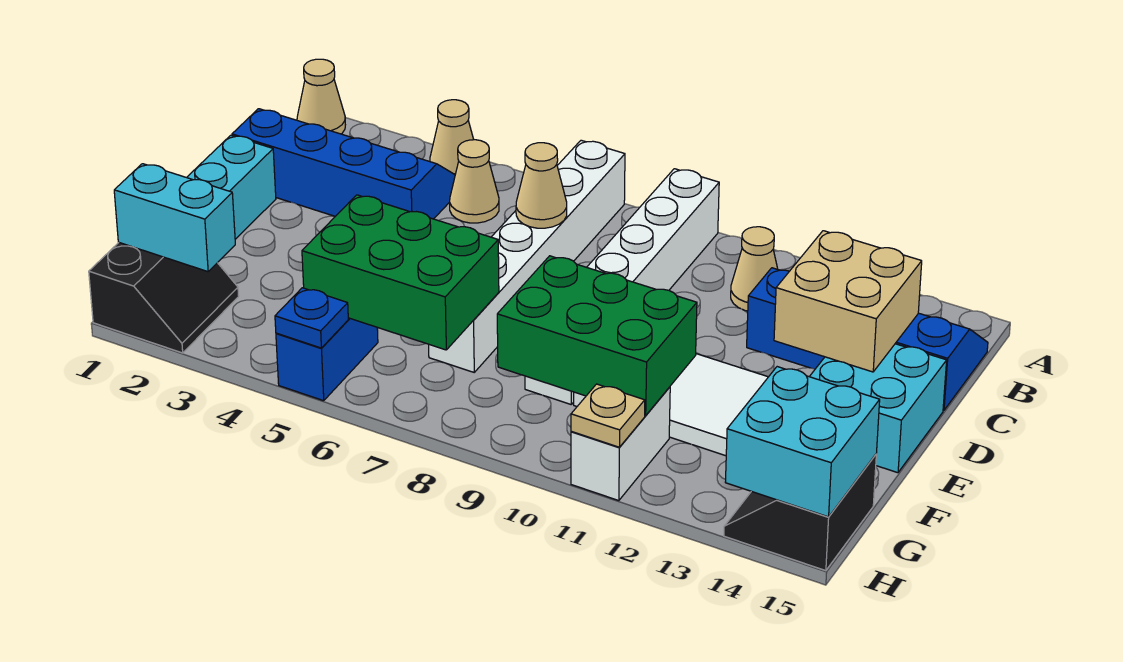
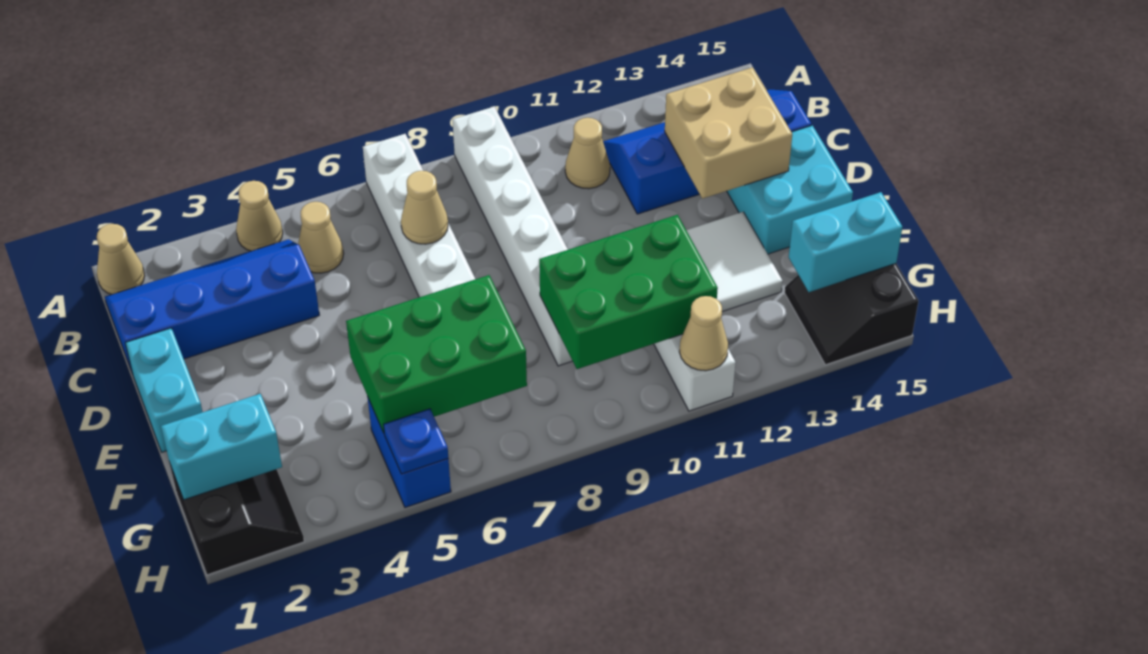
cyan 2x2 brick [725,367,880,517] -> cyan 1x2 brick [789,192,902,292]
tan 1x1 plate [571,384,645,447] -> tan 1x1 cone [680,296,728,371]

